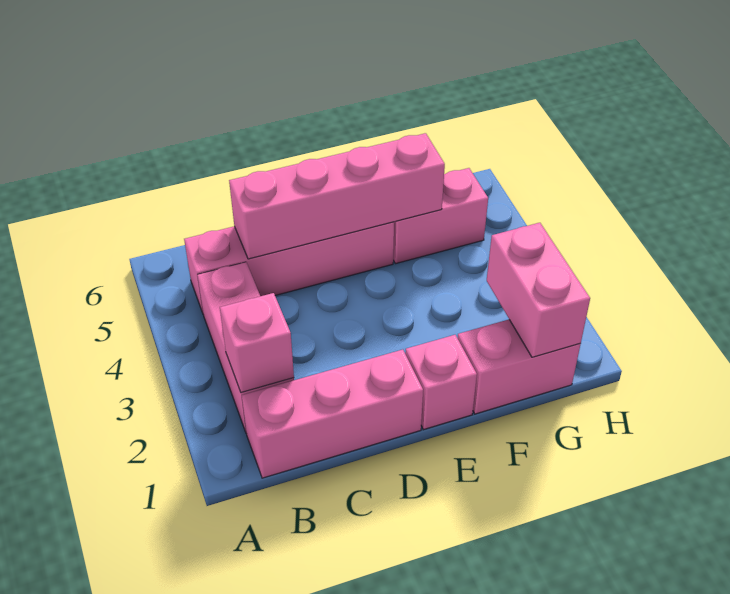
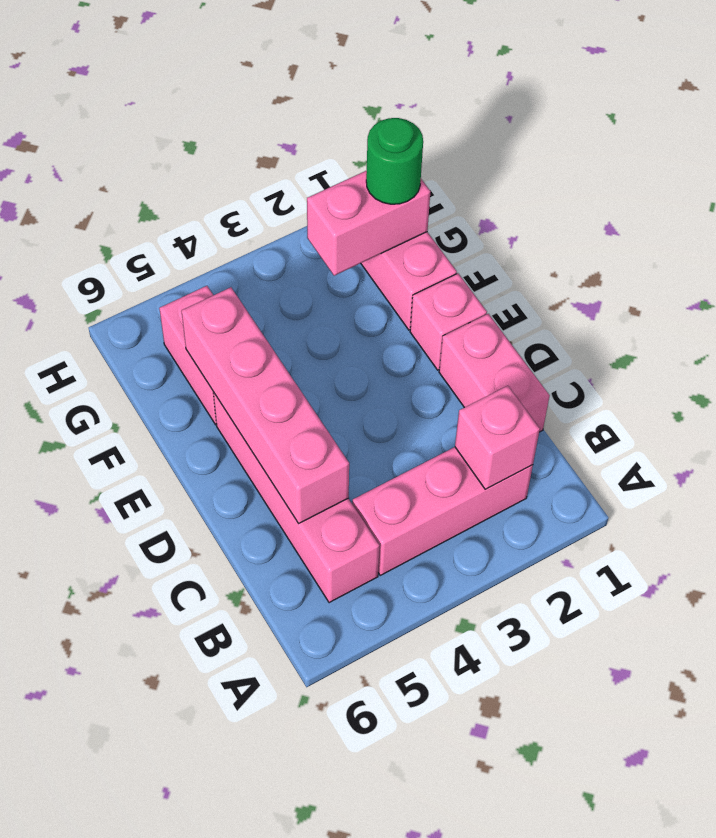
pink 1x3 brick [242,350,423,478] -> pink 1x2 brick [439,314,550,432]
none -> green 1x1 round brick [366,118,423,204]

